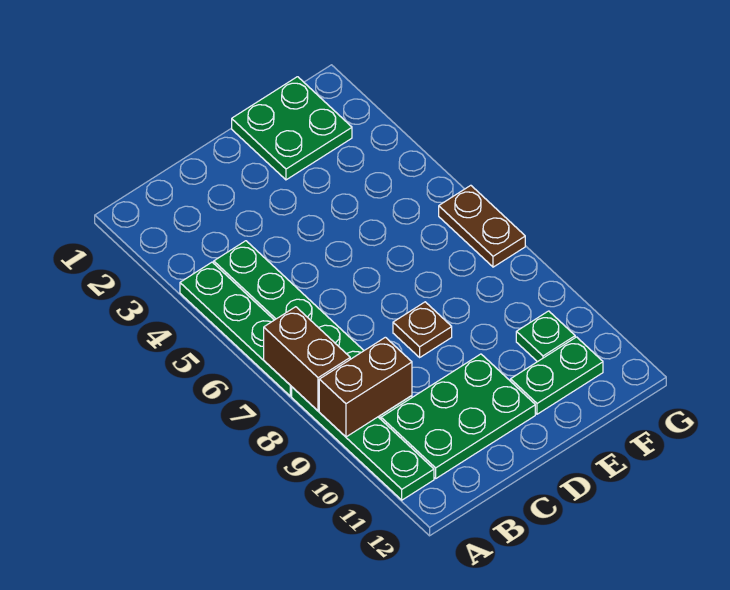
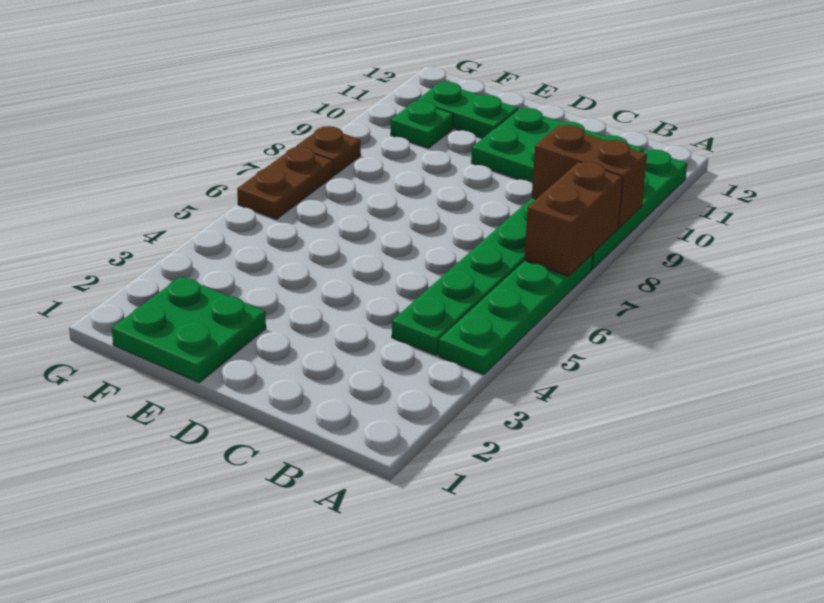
brown 1x1 plate [393,302,452,357] -> brown 1x1 plate moved to [296,126,361,175]

